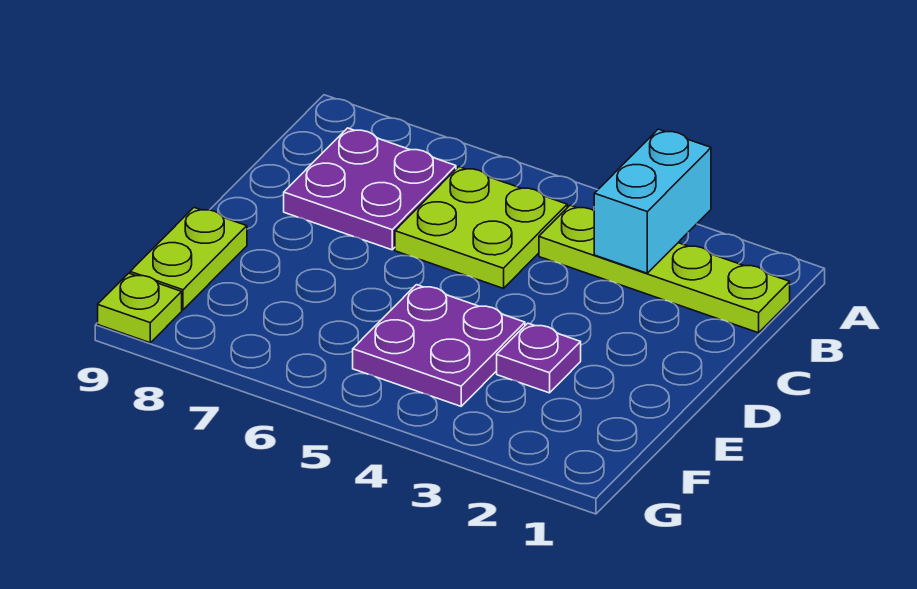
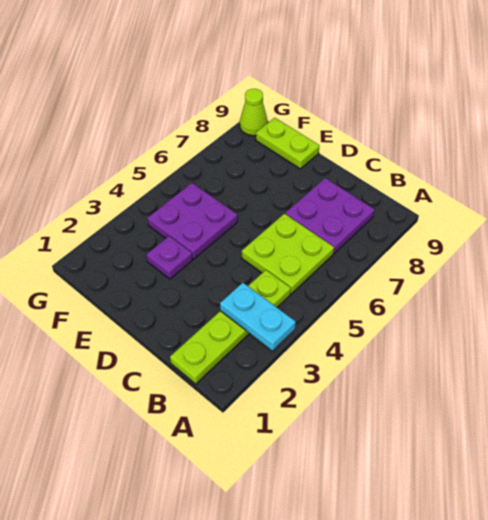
cyan 1x2 brick [594,129,711,273] -> cyan 1x2 plate [220,283,296,351]
lime 1x1 plate [98,273,182,343] -> lime 1x1 cone [240,89,268,136]

